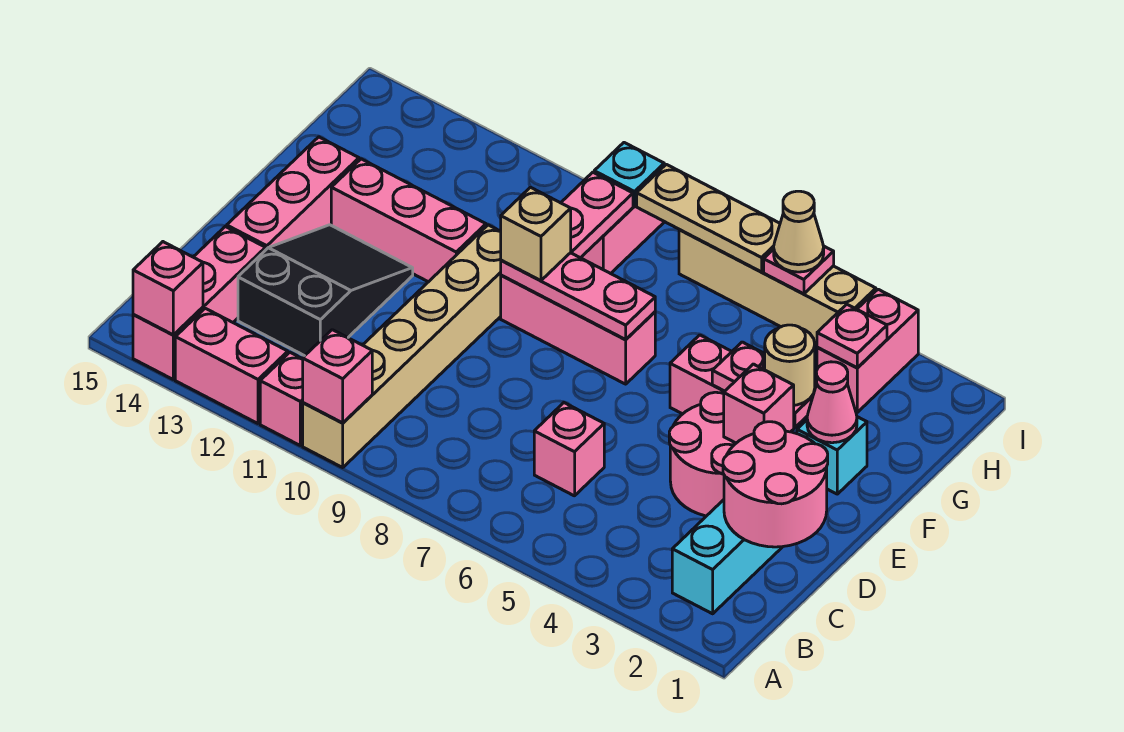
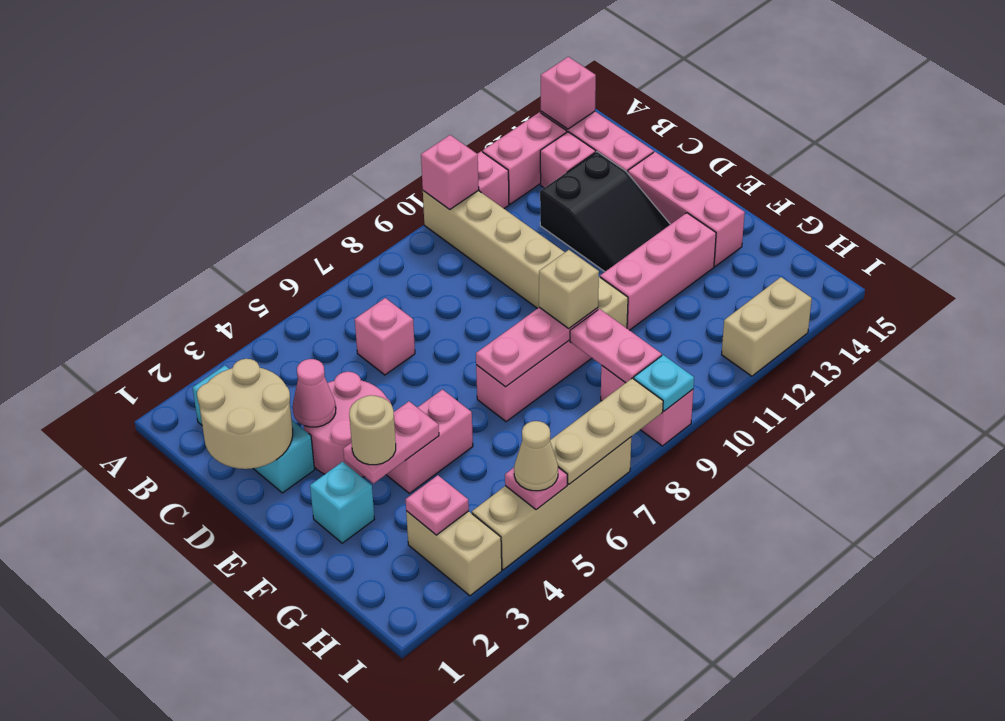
pink 2x2 round brick [723,422,828,547] -> tan 2x2 round brick [197,359,293,469]
pink 1x1 brick [724,364,794,443] -> pink 1x1 brick moved to [540,132,596,188]
pink 1x1 cone [807,362,857,443] -> pink 1x1 cone moved to [293,359,336,427]
pink 1x2 brick [817,289,918,412] -> tan 1x2 brick [406,511,502,596]
none -> tan 1x2 brick [722,277,812,376]

